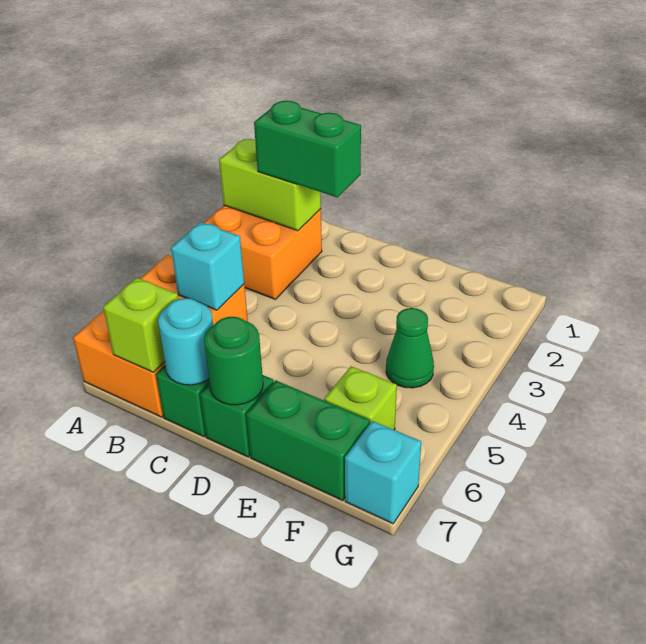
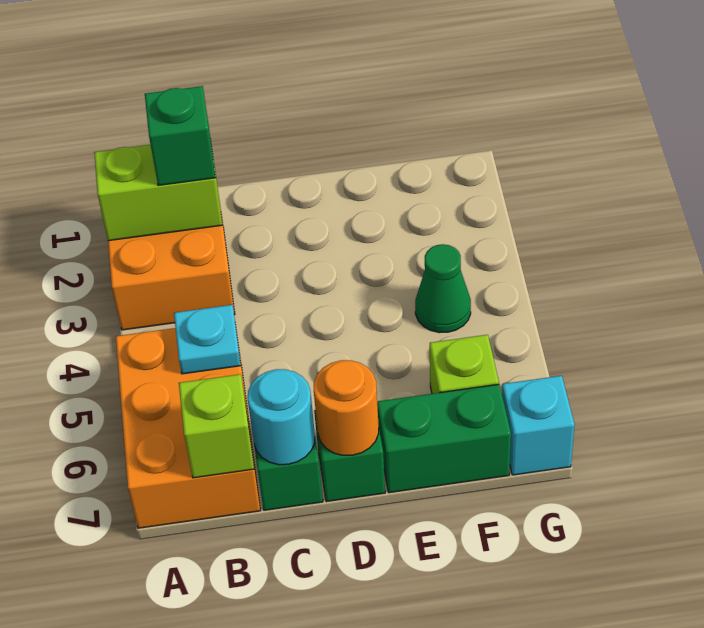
green 1x2 brick [254,101,361,197] -> green 1x1 brick [145,86,216,185]
cyan 1x1 brick [171,222,244,310] -> cyan 1x1 plate [174,305,241,374]
green 1x1 round brick [204,317,263,405] -> orange 1x1 round brick [314,360,379,455]

